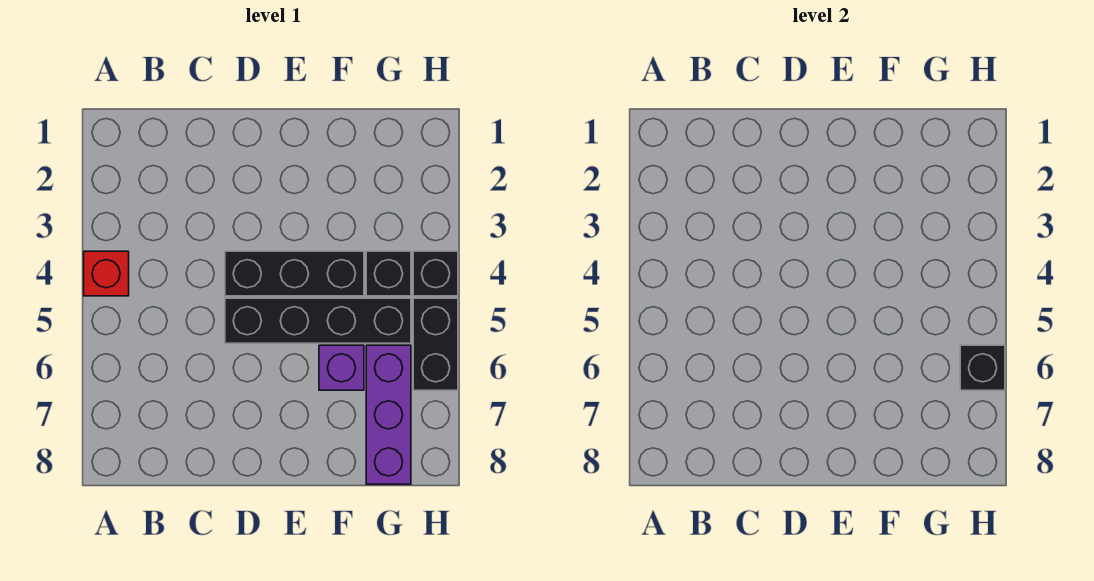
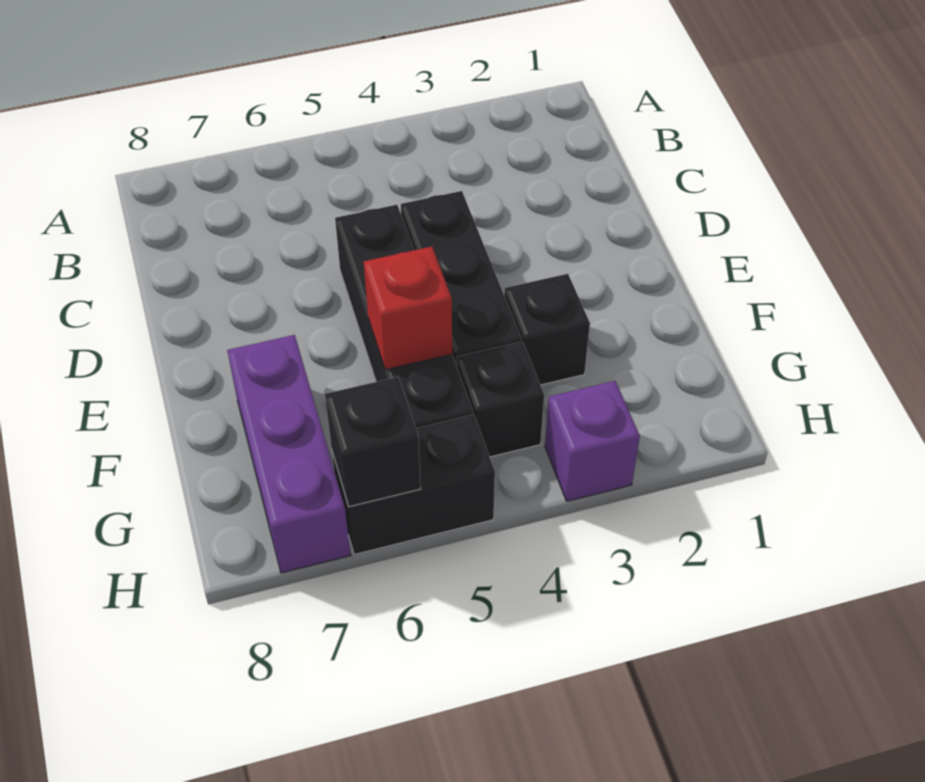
red 1x1 brick [84,251,129,296] -> red 1x1 brick moved to [364,247,452,370]
purple 1x1 brick [319,345,364,390] -> purple 1x1 brick moved to [545,381,640,501]
purple 1x3 brick [366,345,411,484] -> purple 1x3 brick turned to [227,335,350,573]
black 1x1 brick [413,251,458,296] -> black 1x1 brick moved to [504,274,590,385]

